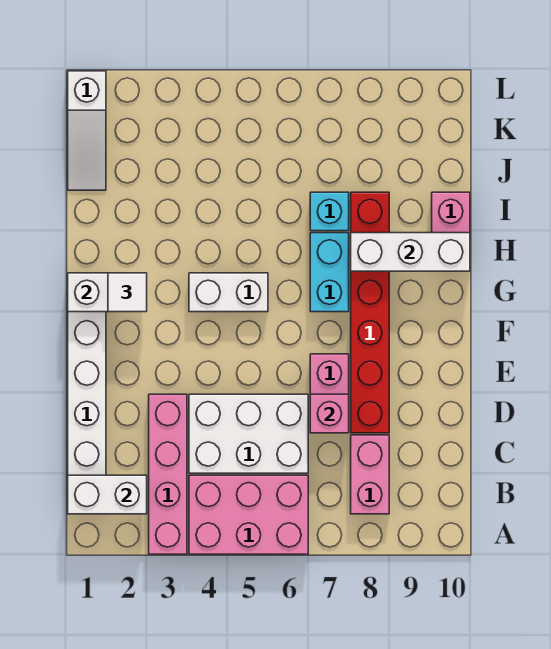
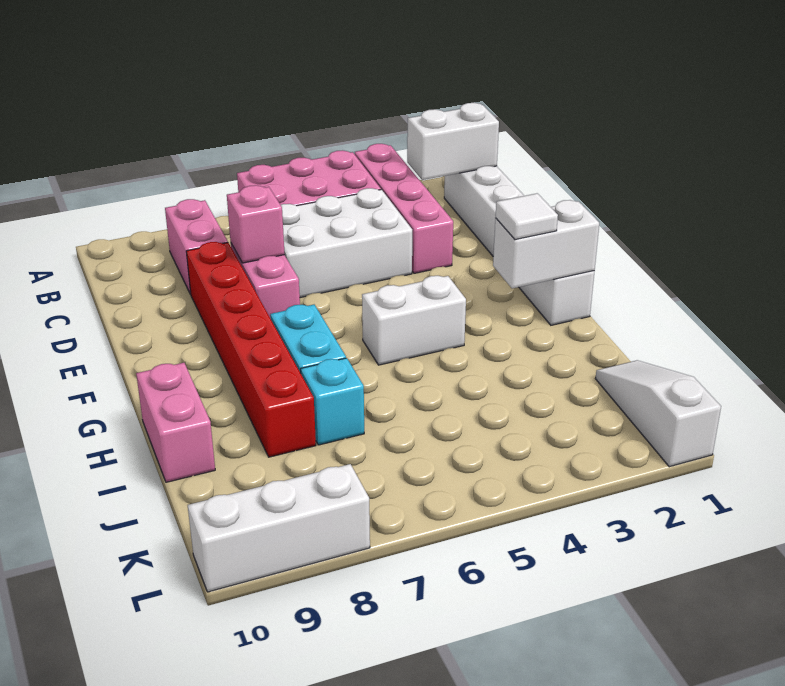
white 1x3 brick [351,233,470,271] -> white 1x3 brick moved to [188,464,370,592]

